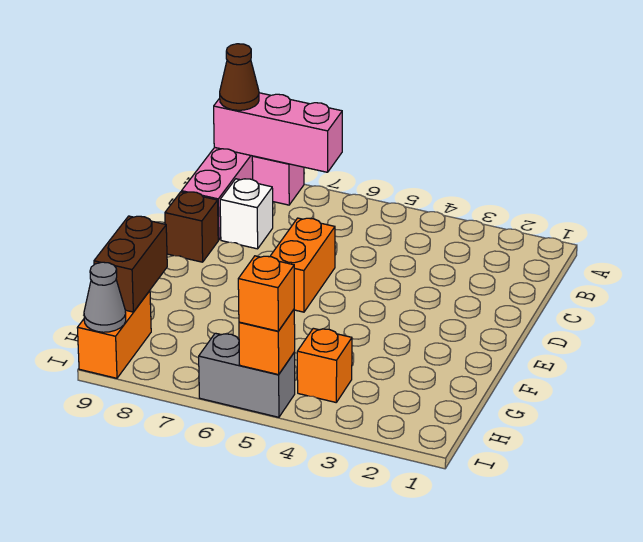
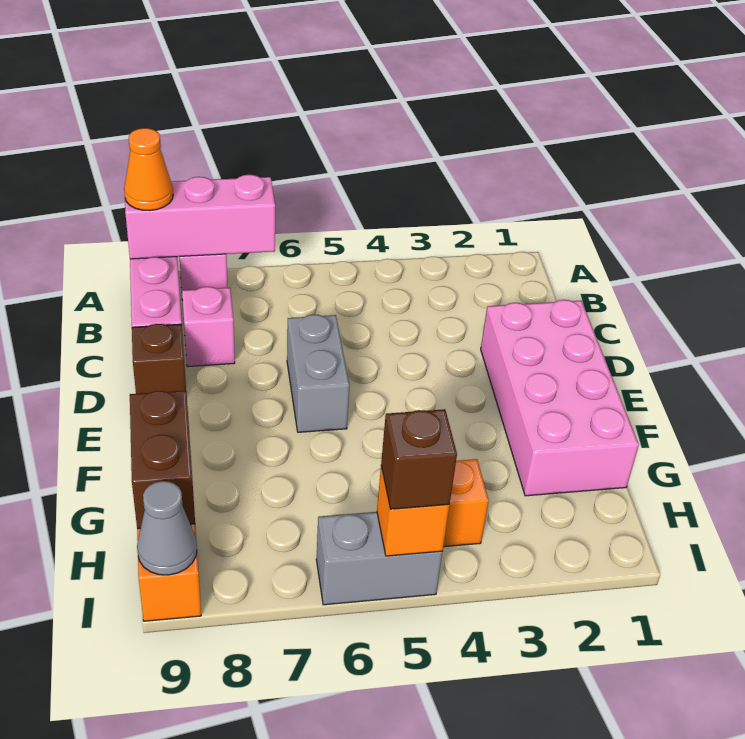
brown 1x1 cone [220,44,259,110] -> orange 1x1 cone [124,128,173,211]
white 1x1 brick [220,179,273,249] -> pink 1x1 brick [182,287,235,367]
none -> pink 2x4 brick [481,300,639,496]
orange 1x2 brick [270,218,335,312] -> grey 1x2 brick [287,315,350,432]
orange 1x1 brick [238,256,294,331] -> brown 1x1 brick [381,409,457,509]

